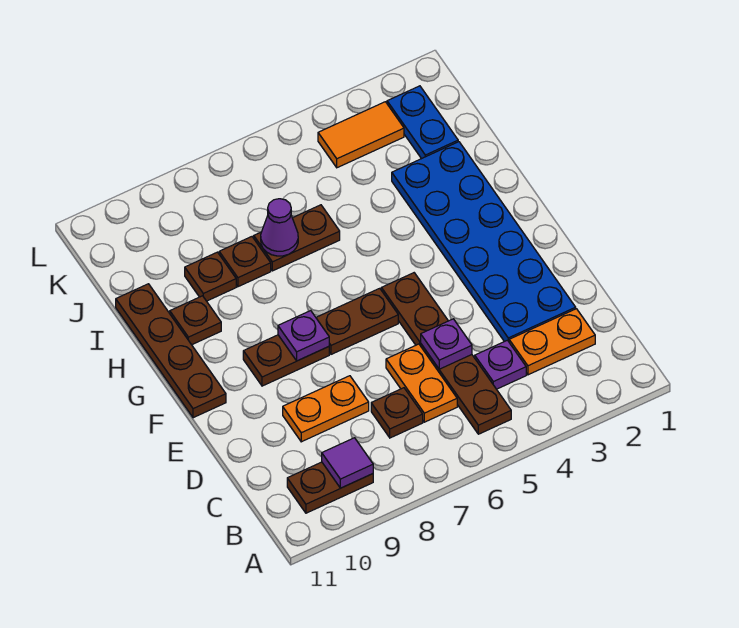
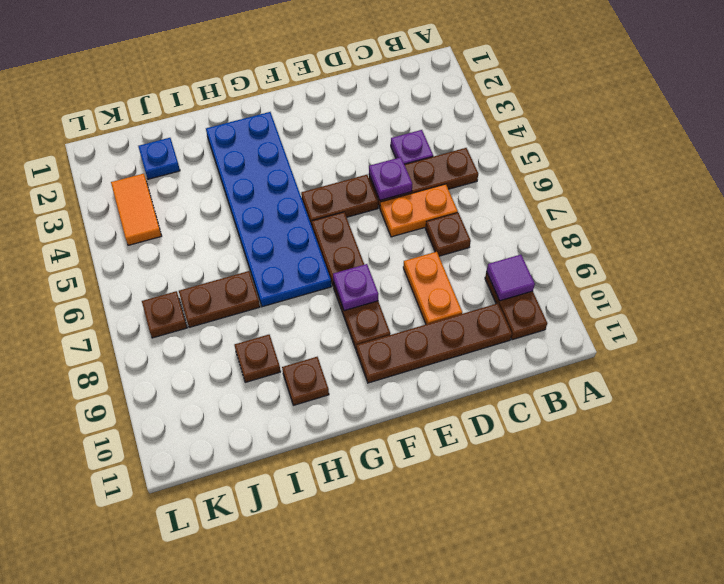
orange 1x2 plate [509,309,595,375] -> none
blue 2x6 plate [392,142,576,342] -> blue 2x6 plate turned to [206,112,331,307]
brown 1x4 plate [116,284,226,418] -> brown 1x4 plate moved to [356,303,512,383]
brown 1x2 plate [254,205,340,271] -> brown 1x2 plate turned to [179,271,260,327]
purple 1x1 cone [261,199,298,256] -> none
brown 1x1 plate [219,237,271,287] -> brown 1x1 plate moved to [142,291,187,338]
blue 1x2 plate [387,86,458,159] -> blue 1x1 plate [138,138,180,179]

